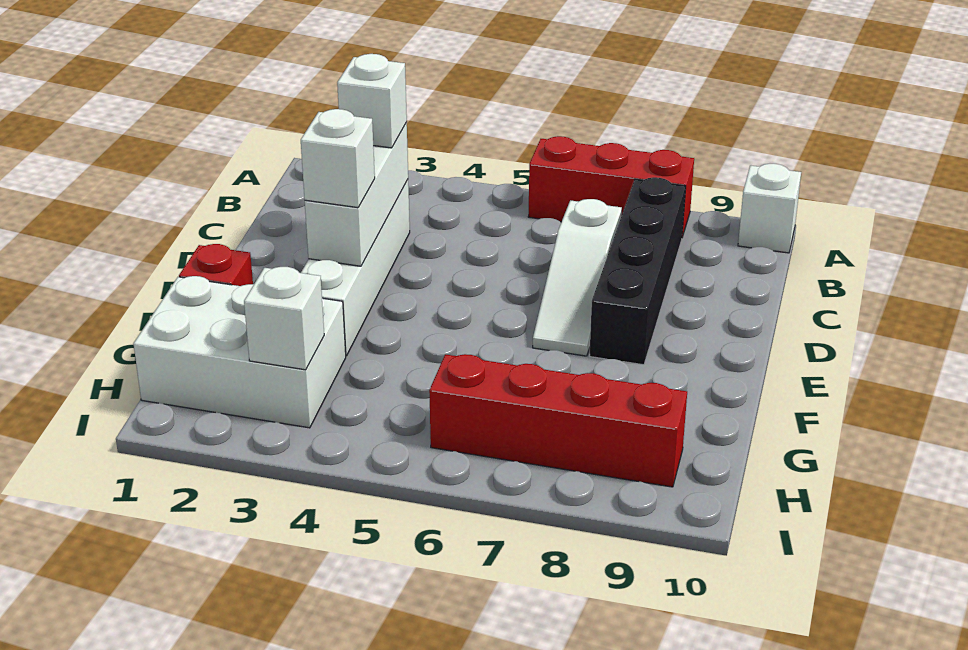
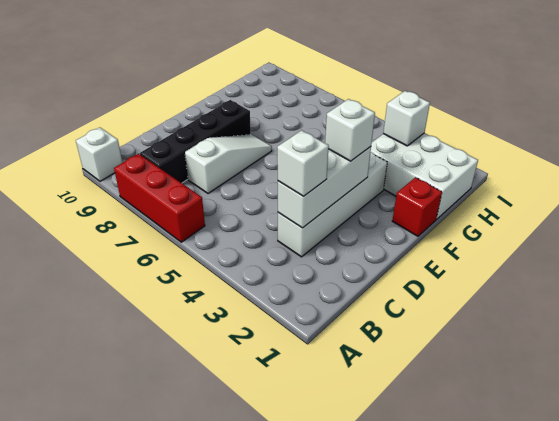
red 1x4 brick [429,354,687,487] -> none

